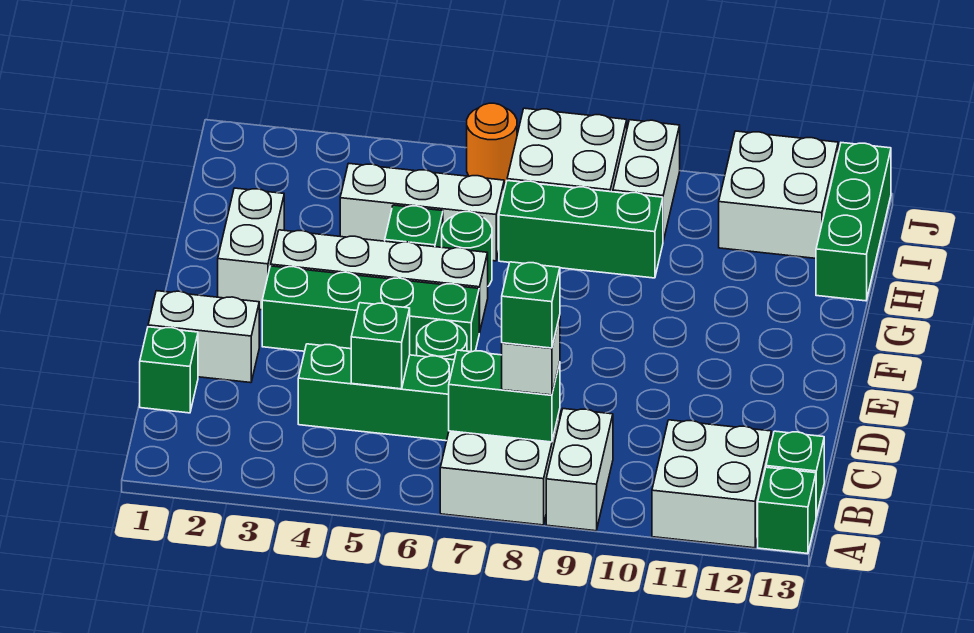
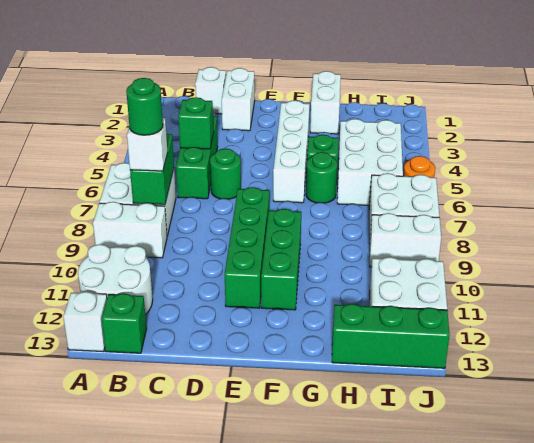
white 2x2 brick [652,420,771,548] -> white 2x2 round brick [78,244,153,315]
green 1x1 brick [758,467,816,554] -> white 1x1 brick [63,292,107,351]
green 1x1 brick [502,262,560,348] -> green 1x1 round brick [126,78,163,135]
green 1x1 brick [140,327,198,413] -> white 1x1 brick [195,67,226,114]
green 1x4 brick [262,266,479,356] -> green 1x4 brick moved to [225,187,269,308]
white 1x2 brick [218,188,284,310] -> white 1x2 brick turned to [310,71,341,134]
white 1x3 brick [340,163,504,261] -> white 2x3 brick [337,119,403,205]
green 1x3 brick [499,181,663,278] -> green 1x3 brick moved to [261,209,301,310]

